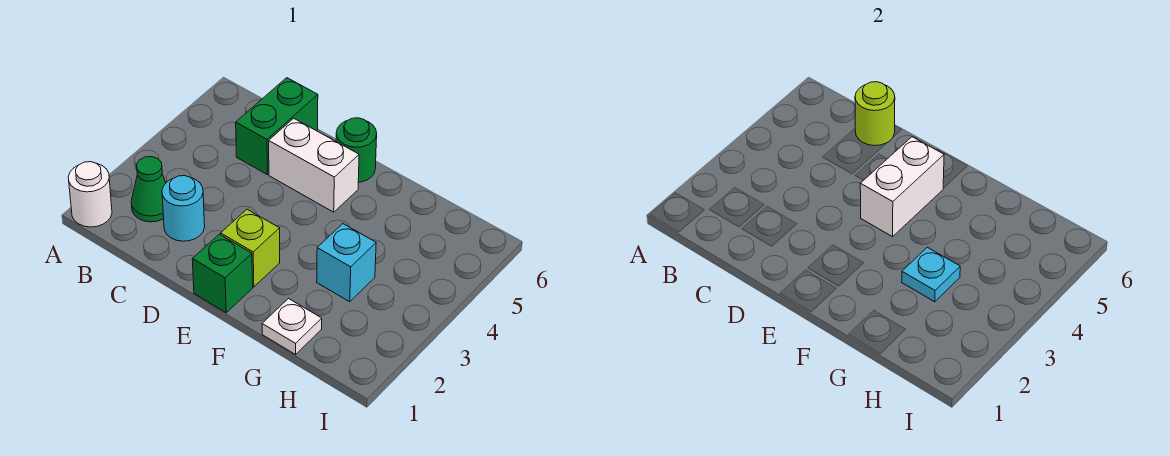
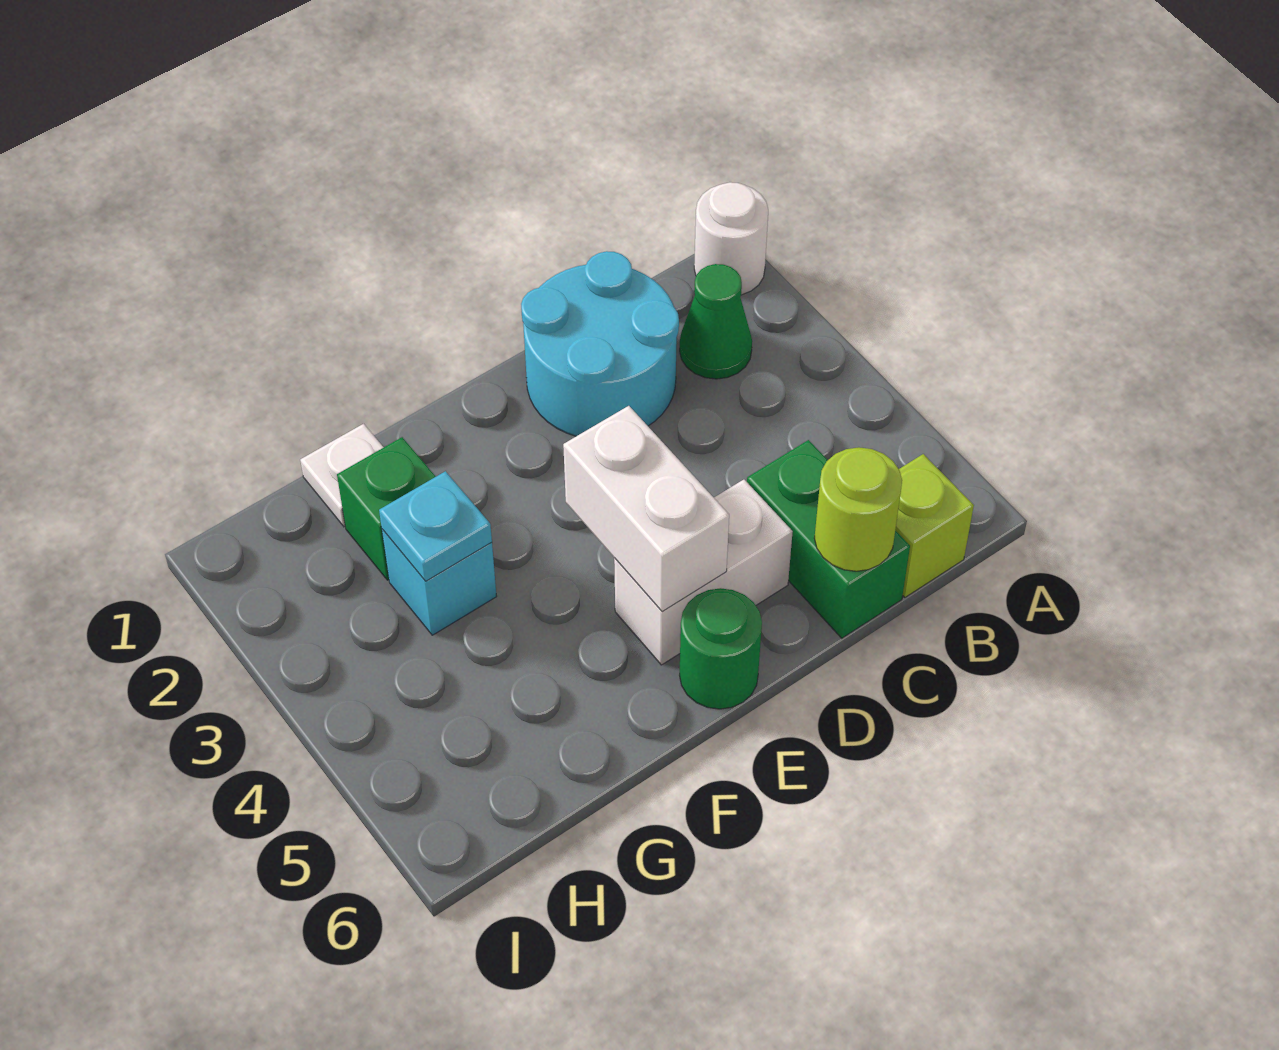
cyan 1x1 round brick [162,176,205,241] -> cyan 2x2 round brick [521,251,679,436]
green 1x1 brick [192,234,253,313] -> green 1x1 brick moved to [337,437,436,580]
lime 1x1 brick [221,209,280,287] -> lime 1x1 brick moved to [895,454,974,597]

